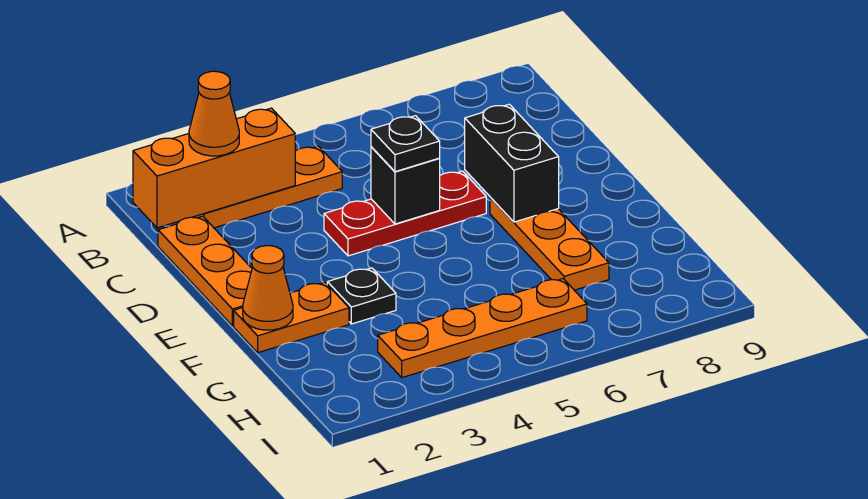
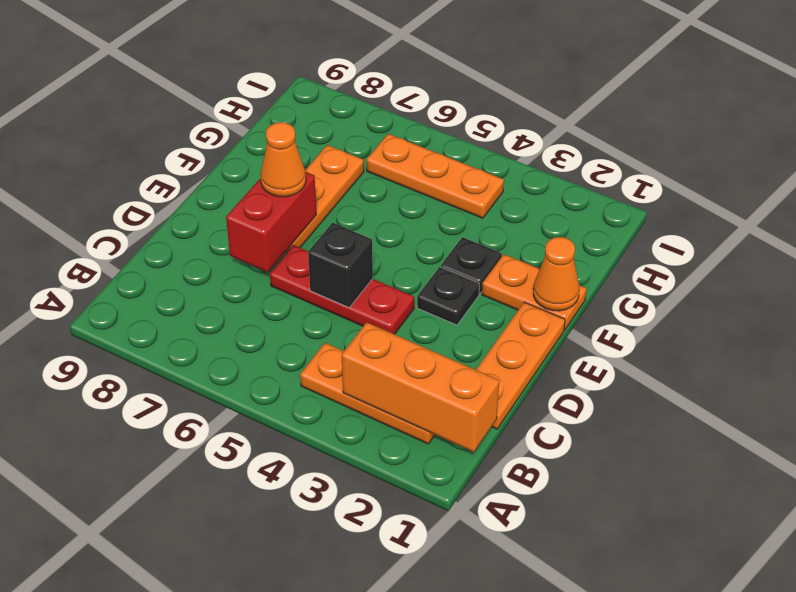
orange 1x1 cone [189,71,239,156] -> orange 1x1 cone moved to [260,122,306,197]
black 1x1 plate [371,116,440,172] -> black 1x1 plate moved to [417,267,479,325]
black 1x2 brick [465,104,559,222] -> red 1x2 brick [226,172,316,272]
orange 1x4 plate [378,279,587,378] -> orange 1x3 plate [367,134,504,218]

